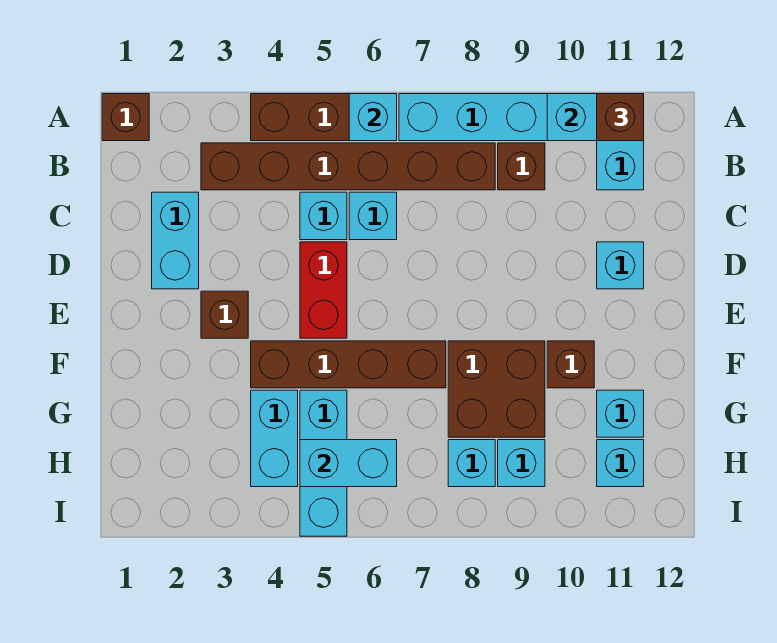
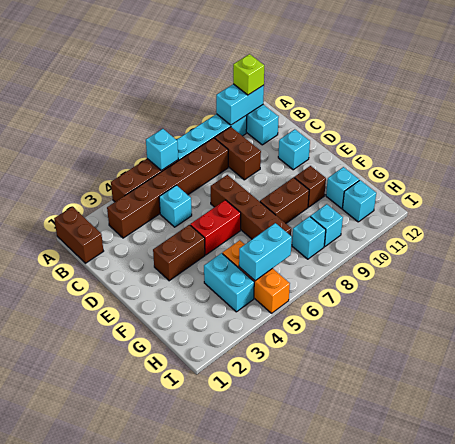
brown 1x1 brick [102,94,149,141] -> brown 1x2 brick [54,207,103,263]
brown 1x1 brick [597,94,644,141] -> lime 1x1 brick [233,54,264,95]
brown 1x1 brick [498,143,545,190] -> brown 1x2 brick [215,127,261,180]
cyan 1x2 brick [152,192,199,289] -> none
cyan 1x1 brick [349,192,397,240] -> none
red 1x2 brick [300,242,347,338] -> red 1x2 brick turned to [190,200,241,255]
brown 1x1 brick [201,291,248,338] -> brown 1x2 brick [153,225,205,281]
brown 1x4 brick [251,341,446,388] -> brown 1x4 brick turned to [211,175,291,239]
brown 2x2 brick [448,341,545,437] -> brown 1x2 brick [260,177,309,223]
cyan 1x3 brick [300,390,347,536] -> orange 1x3 brick [223,240,290,313]

